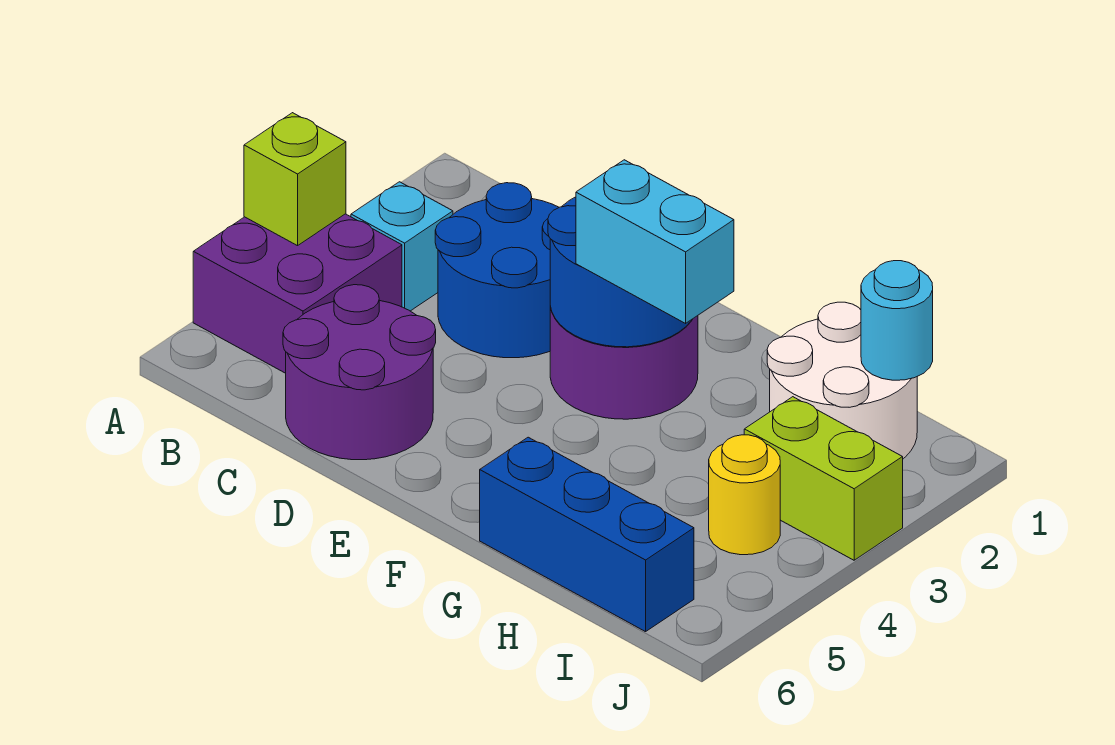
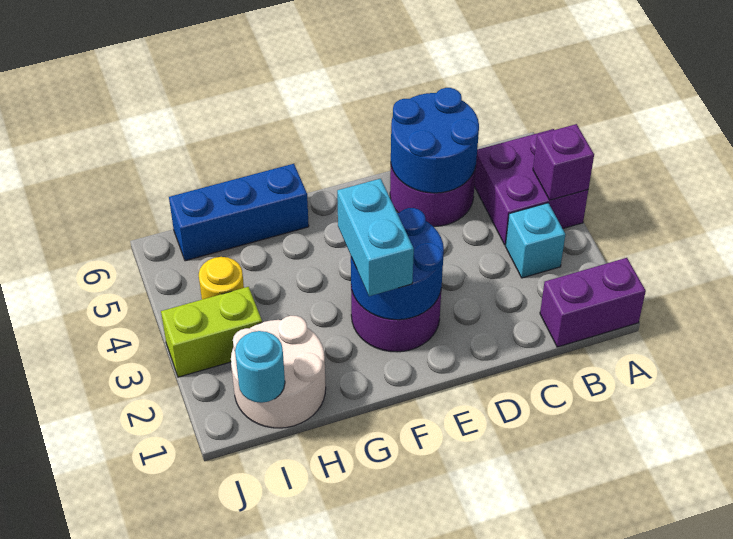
none -> purple 1x2 brick [540,258,646,347]
lime 1x1 brick [244,113,346,246] -> purple 1x1 brick [533,124,594,200]
blue 2x2 round brick [435,183,559,358] -> blue 2x2 round brick moved to [391,88,479,193]
cyan 1x2 brick [576,160,734,323] -> cyan 1x2 brick turned to [337,179,414,296]

